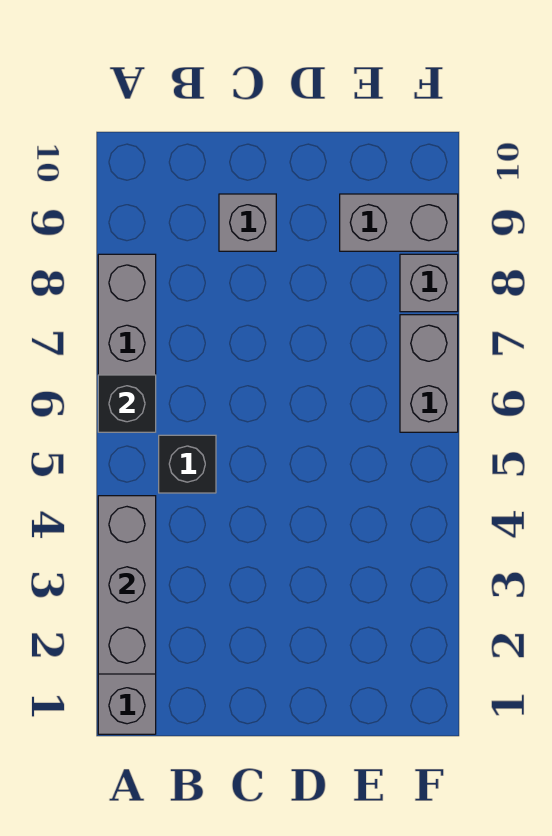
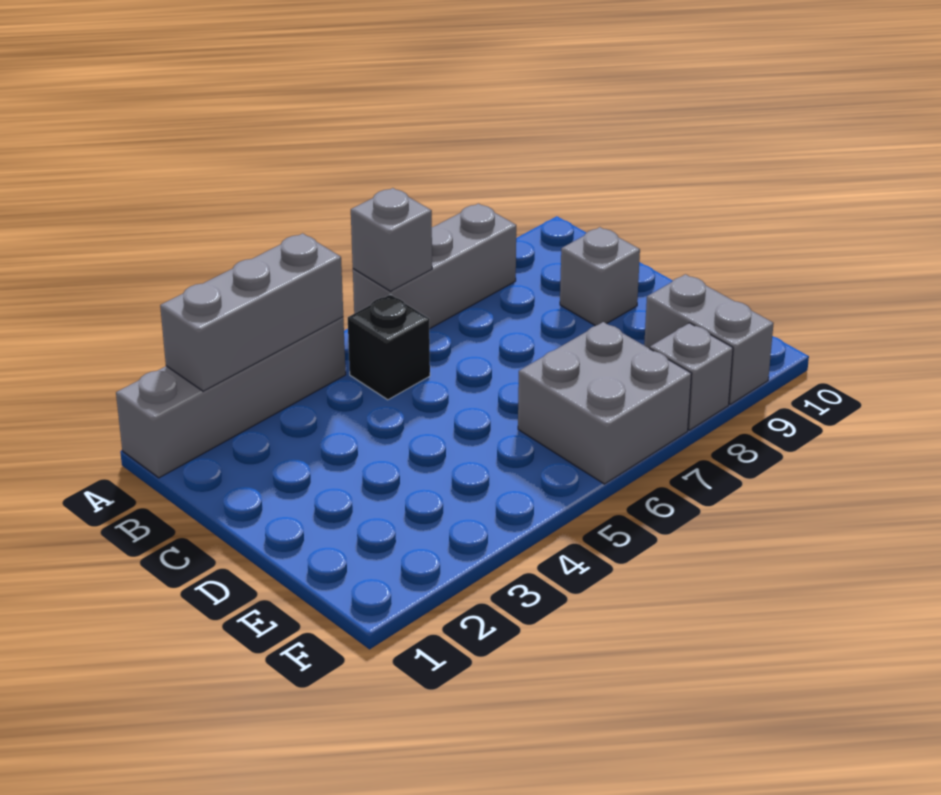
black 1x1 brick [98,375,156,432] -> grey 1x1 brick [351,188,432,291]
grey 1x2 brick [400,315,458,432] -> grey 2x2 brick [518,322,692,484]

